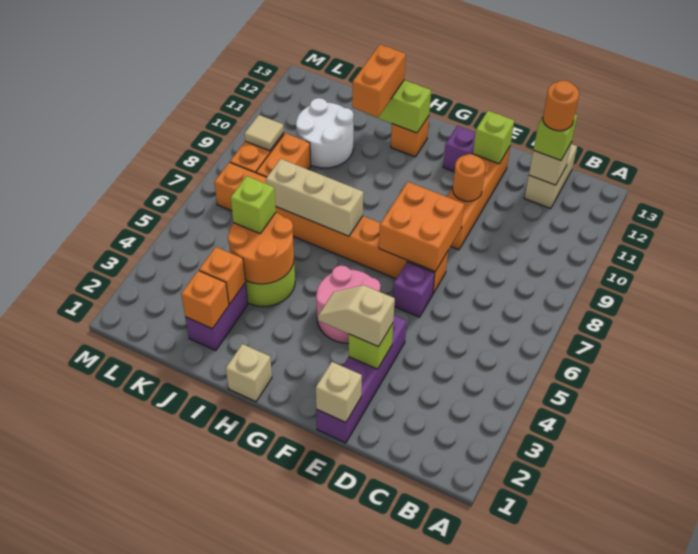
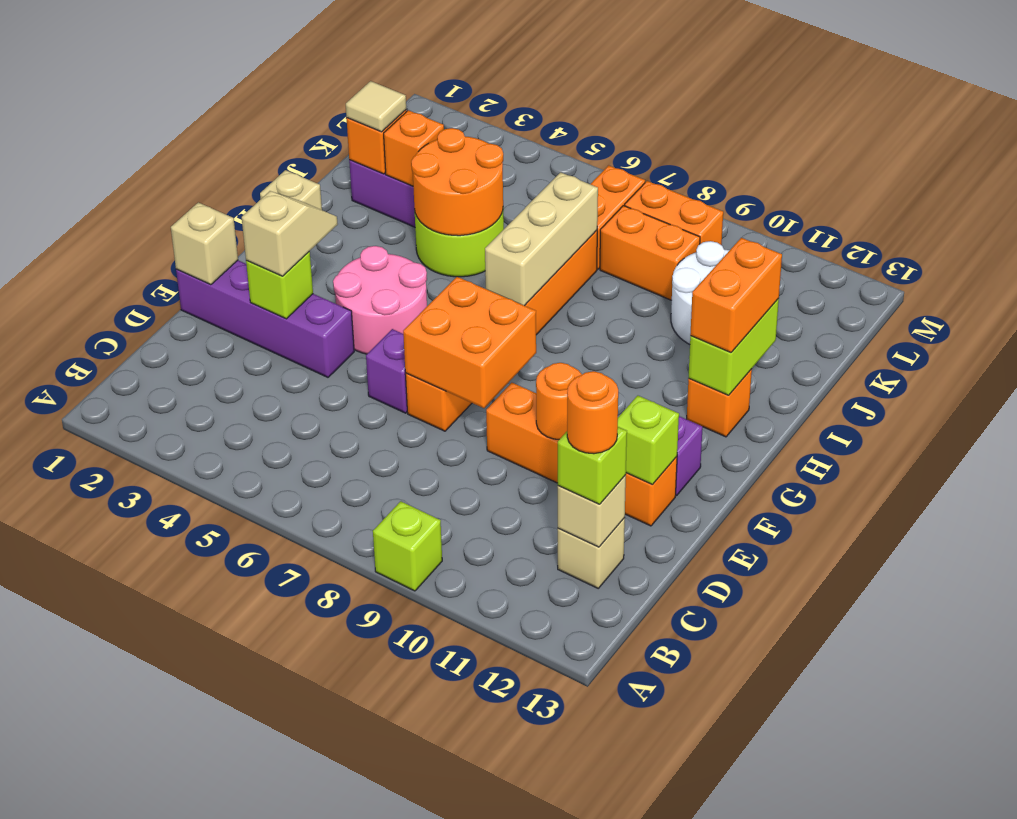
tan 1x2 brick [524,144,577,209] -> tan 1x1 brick [558,518,625,588]
orange 1x2 brick [352,45,406,117] -> orange 1x2 brick turned to [690,238,782,352]
lime 1x1 brick [231,176,276,233] -> lime 1x1 brick moved to [373,501,442,591]
tan 1x1 tile [244,115,284,151] -> tan 1x1 tile moved to [346,81,406,132]

